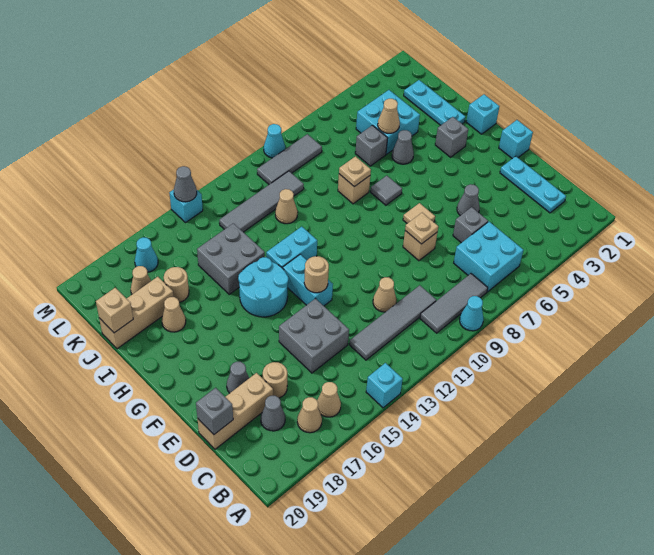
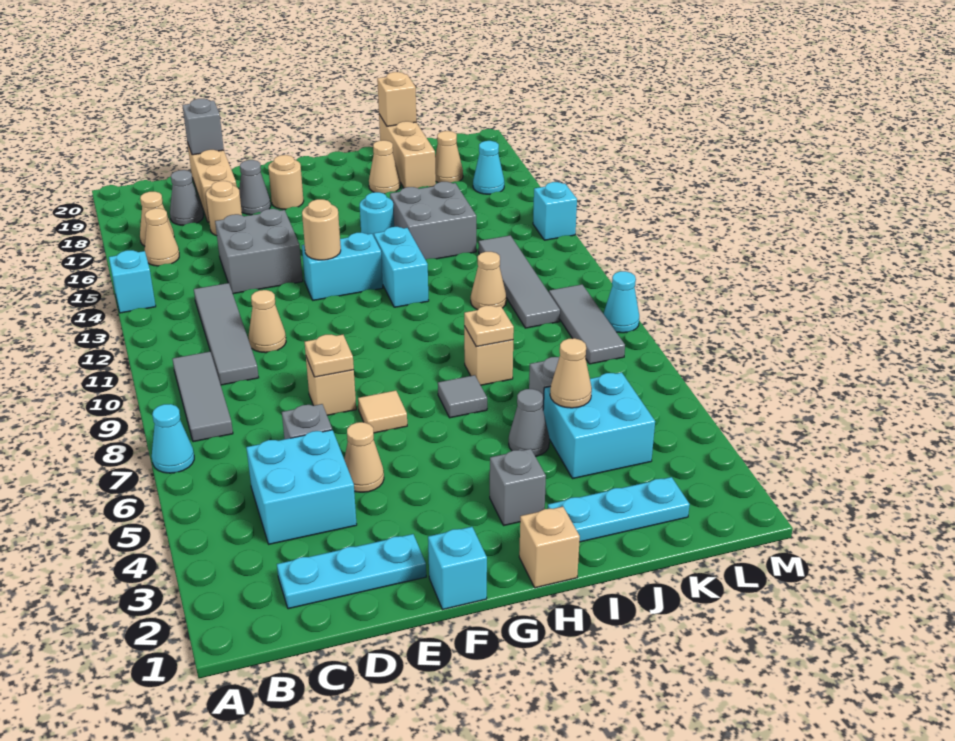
cyan 1x1 cone [460,296,483,331] -> cyan 1x1 cone moved to [152,404,194,473]
cyan 2x2 brick [454,222,523,292] -> cyan 2x2 brick moved to [246,430,357,544]
grey 1x1 cone [457,184,480,216] -> tan 1x1 cone [344,422,384,492]
cyan 2x2 round brick [238,257,288,317] -> cyan 1x1 round brick [360,192,394,236]
cyan 1x1 brick [466,94,499,134] -> tan 1x1 brick [519,507,580,588]
tan 1x1 round brick [164,267,189,302] -> tan 1x1 round brick moved to [268,155,304,210]
grey 1x1 cone [174,166,197,202] -> none

